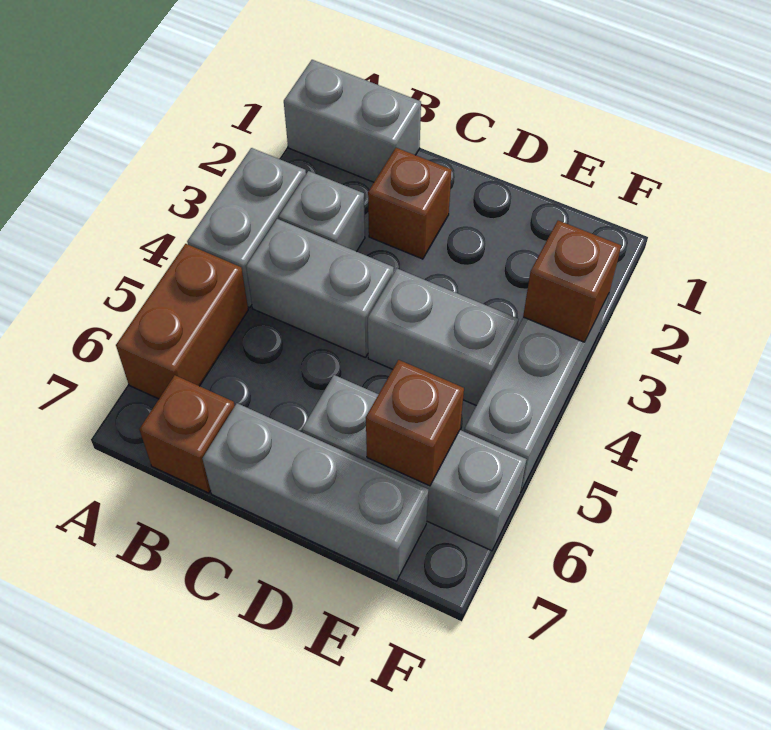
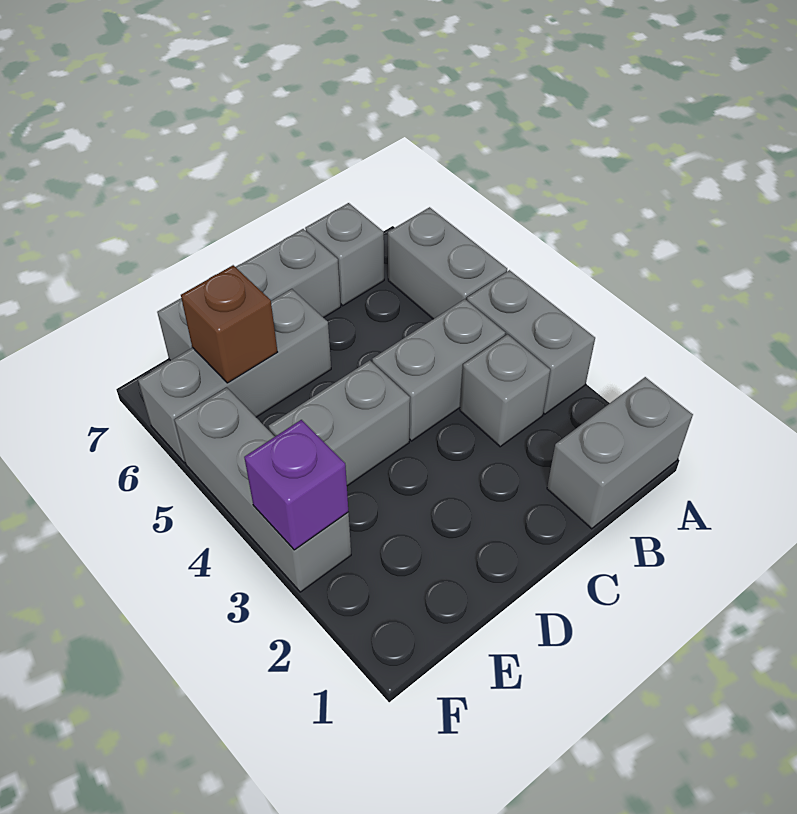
brown 1x2 brick [116,244,248,399] -> grey 1x2 brick [388,207,507,319]
brown 1x1 brick [139,375,235,493] -> grey 1x1 brick [305,203,384,306]
brown 1x1 brick [368,148,452,259] -> none
brown 1x1 brick [523,221,621,342] -> purple 1x1 brick [244,420,348,550]

